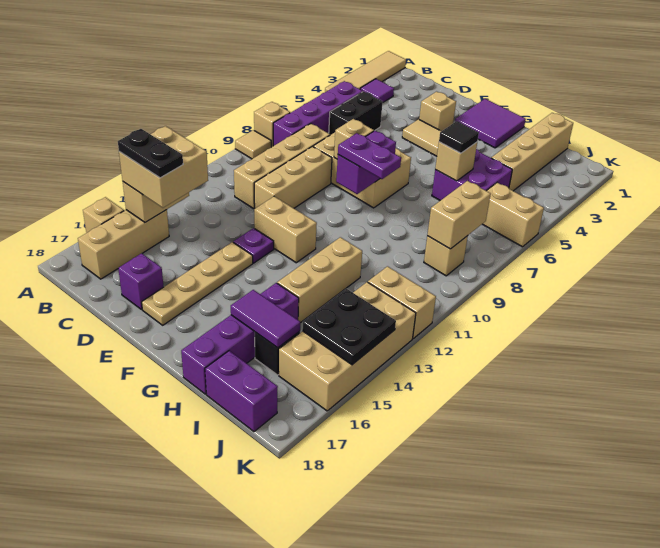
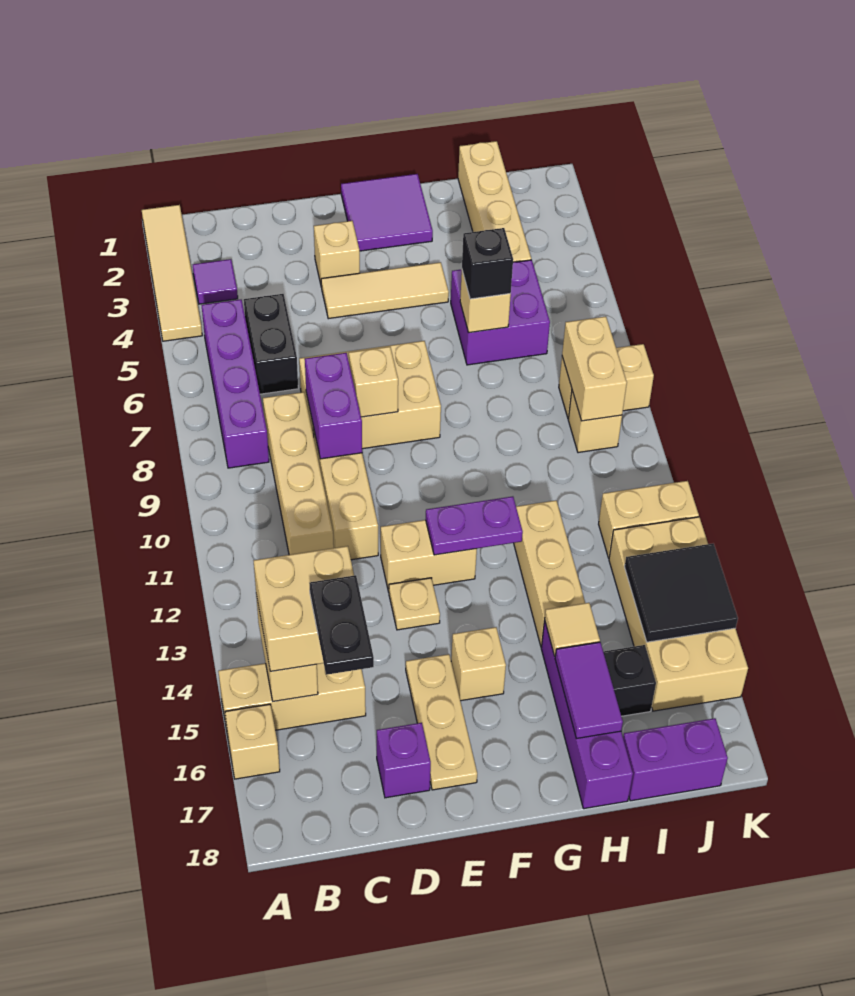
tan 1x1 brick [254,102,290,147] -> tan 1x1 brick moved to [451,627,506,701]
tan 1x1 tile [235,130,271,159] -> tan 1x1 tile moved to [545,603,600,656]
tan 1x3 brick [78,210,169,279] -> tan 1x3 brick turned to [218,663,366,736]
black 1x2 plate [118,129,183,178] -> black 1x2 plate turned to [309,575,374,675]
purple 1x1 plate [233,228,274,263] -> tan 1x1 plate [389,578,440,630]
tan 1x4 plate [142,242,253,325] -> tan 1x3 plate [406,654,477,790]
purple 1x2 brick [336,131,396,194] -> purple 1x2 brick moved to [305,353,362,459]
purple 1x2 plate [338,133,401,179] -> purple 1x2 plate moved to [426,496,523,555]
black 1x1 tile [439,121,479,153] -> black 1x1 brick [462,228,513,299]
purple 1x2 tile [231,290,300,348] -> purple 1x2 tile turned to [555,642,623,738]
tan 1x2 brick [483,183,544,247] -> tan 1x2 brick moved to [559,344,654,419]
black 2x2 plate [302,289,396,365] -> black 2x2 tile [624,544,738,642]

